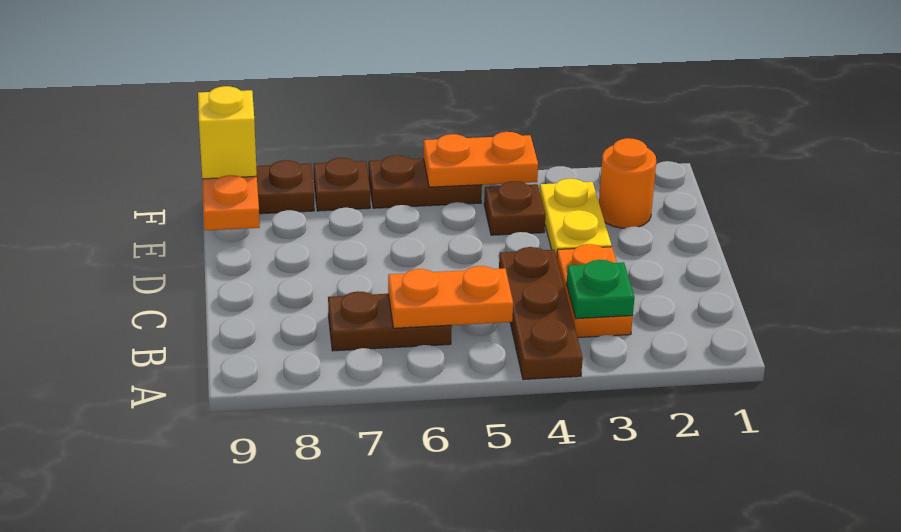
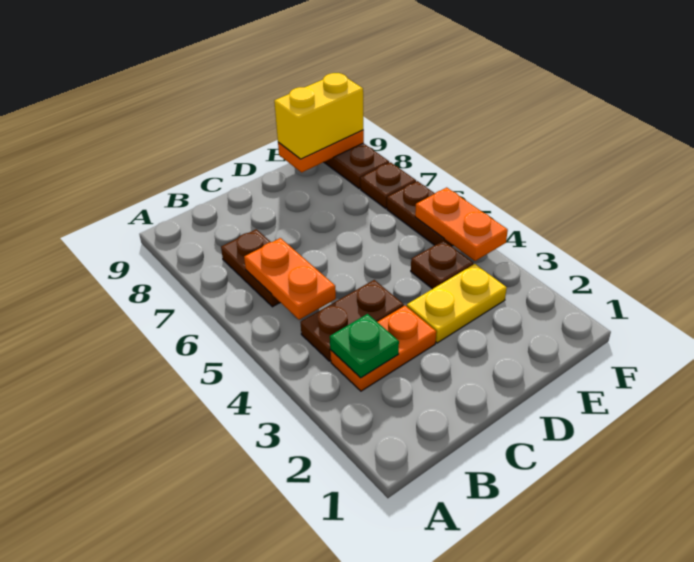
brown 1x3 plate [499,247,583,380] -> brown 1x2 plate [300,280,404,361]
orange 1x1 round brick [599,138,656,228] -> none
yellow 1x1 brick [198,86,257,179] -> yellow 1x2 brick [274,73,363,159]

